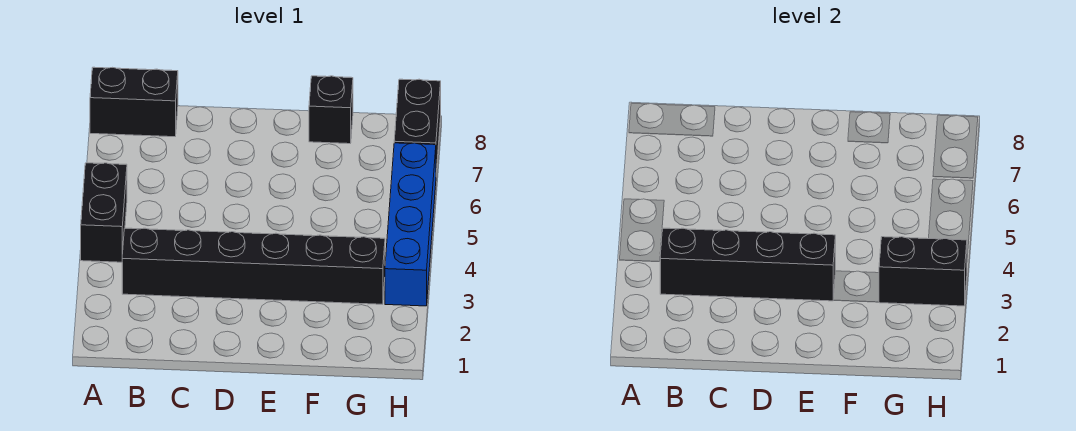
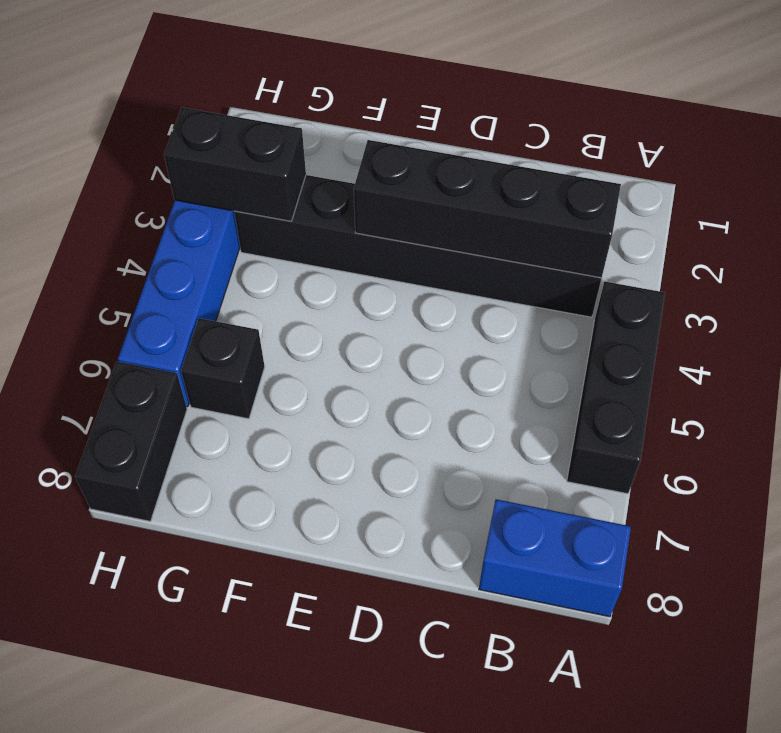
black 1x2 brick [81,163,127,262] -> black 1x3 brick [567,281,665,494]
black 1x2 brick [90,67,178,137] -> blue 1x2 brick [479,499,631,617]
black 1x1 brick [309,76,353,144] -> black 1x1 brick moved to [181,318,265,419]

